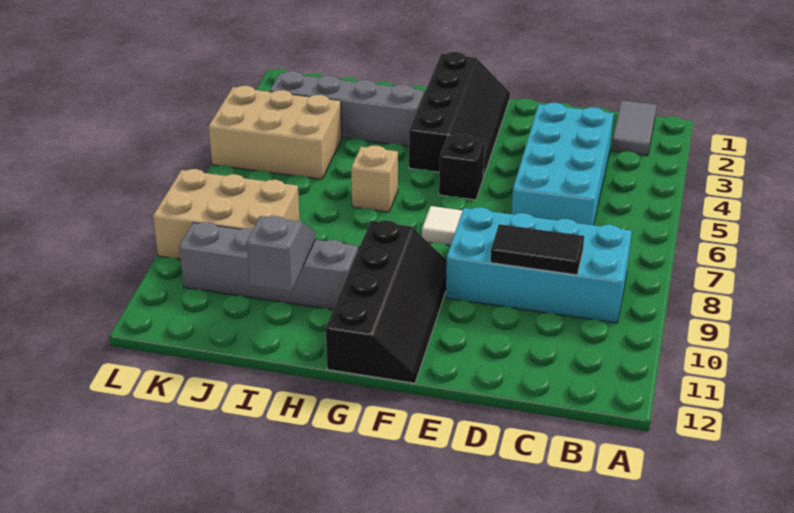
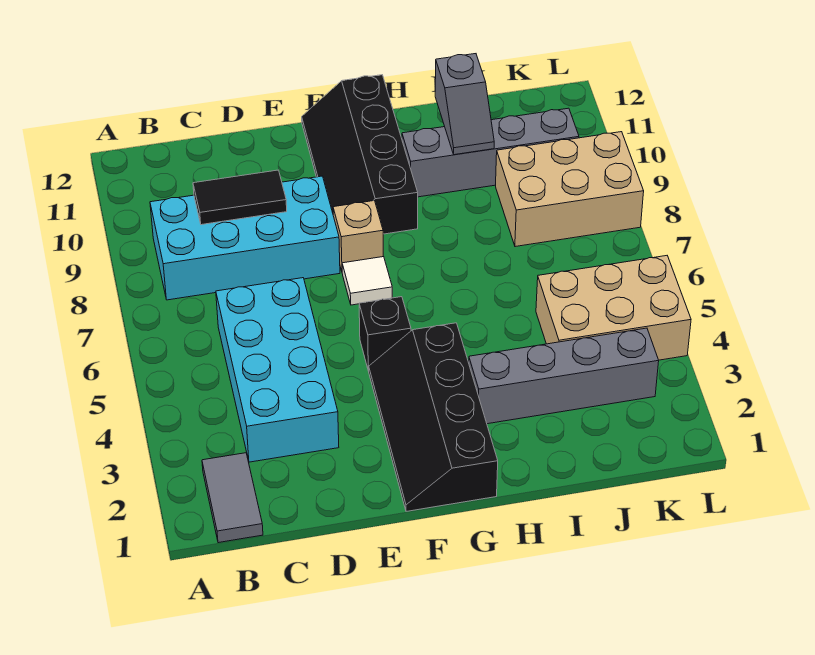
tan 1x1 brick [351,146,398,212] -> tan 1x1 brick moved to [333,201,383,271]

